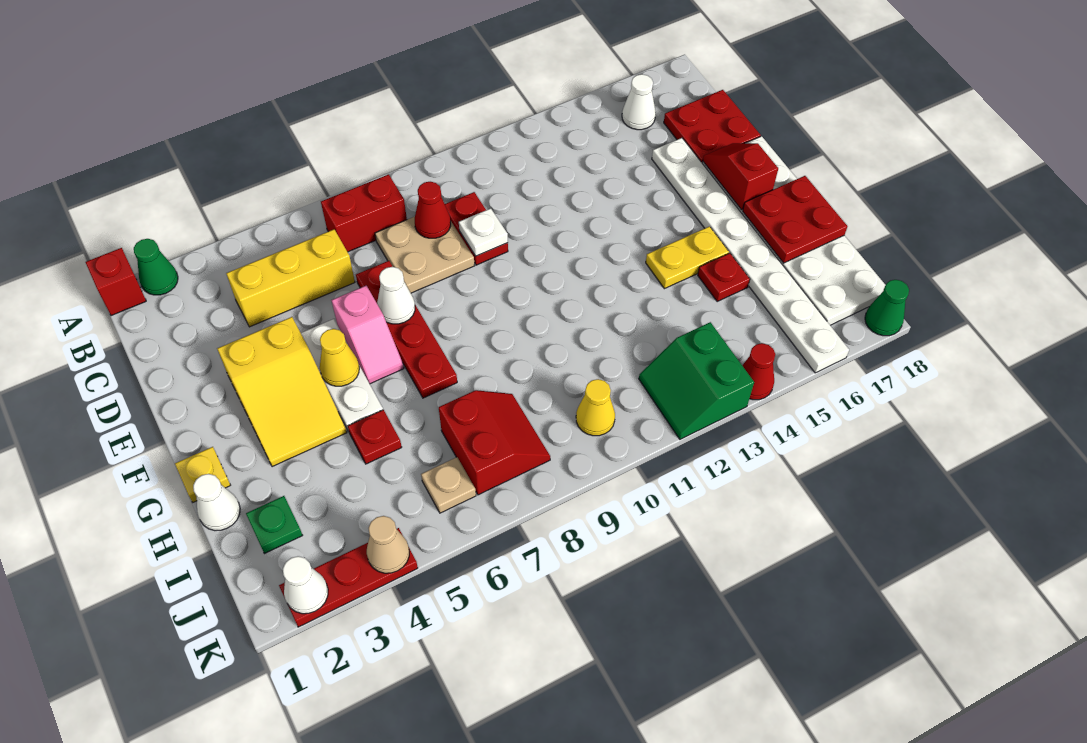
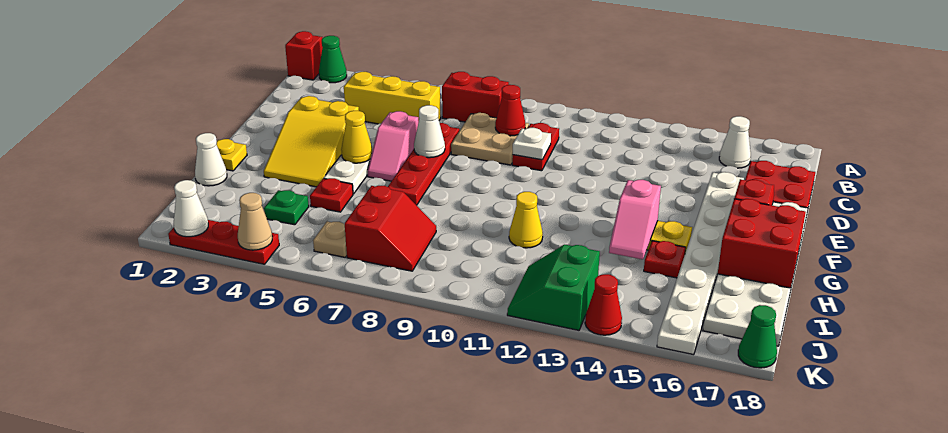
none -> pink 1x2 slope [609,180,661,259]
red 2x2 plate [743,176,847,263] -> red 2x2 brick [718,199,806,288]
green 1x1 plate [246,496,303,554] -> green 1x1 plate moved to [264,190,309,225]
yellow 1x1 cone [576,379,615,436] -> yellow 1x1 cone moved to [509,192,543,248]

